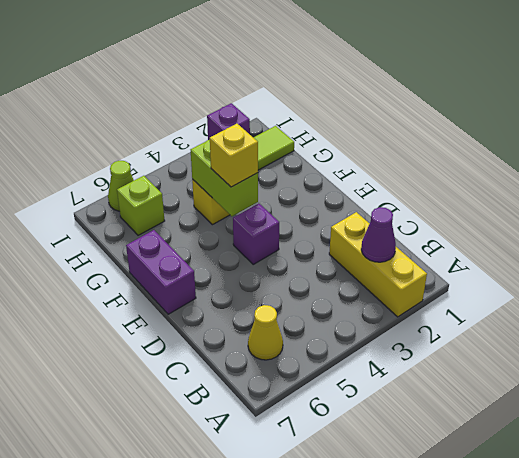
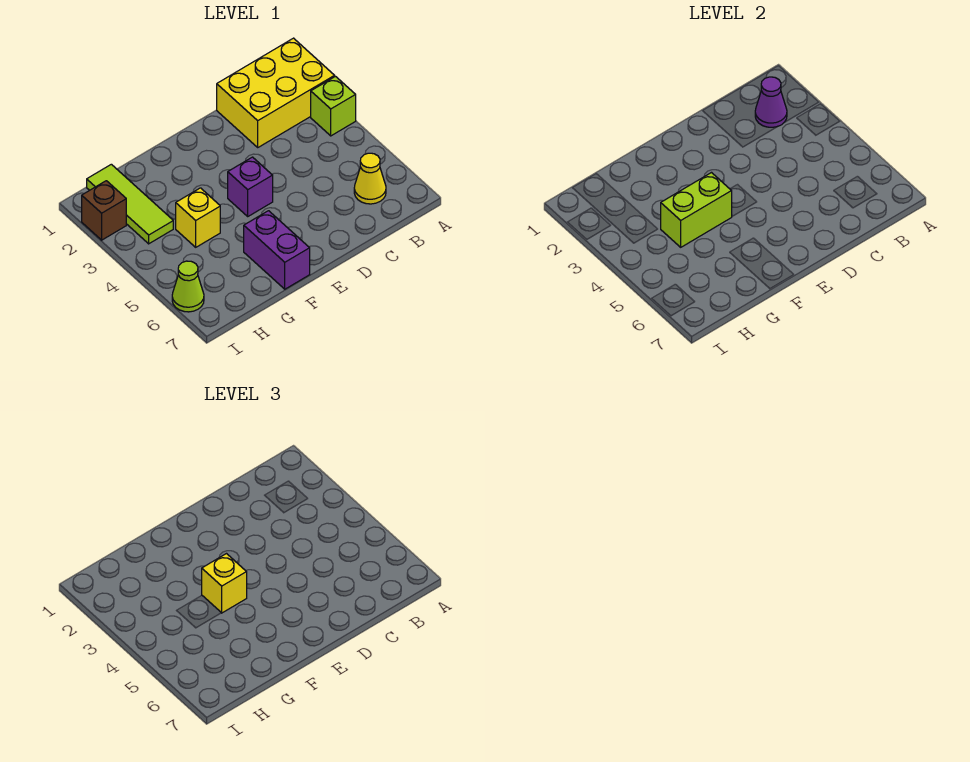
yellow 1x3 brick [329,212,427,317] -> yellow 2x3 brick [217,38,335,147]
purple 1x2 brick [126,230,196,314] -> purple 1x2 brick turned to [244,211,310,289]
lime 1x1 brick [117,176,165,235] -> lime 1x1 brick moved to [311,76,356,136]
purple 1x1 brick [207,103,250,140] -> brown 1x1 brick [82,181,126,240]

